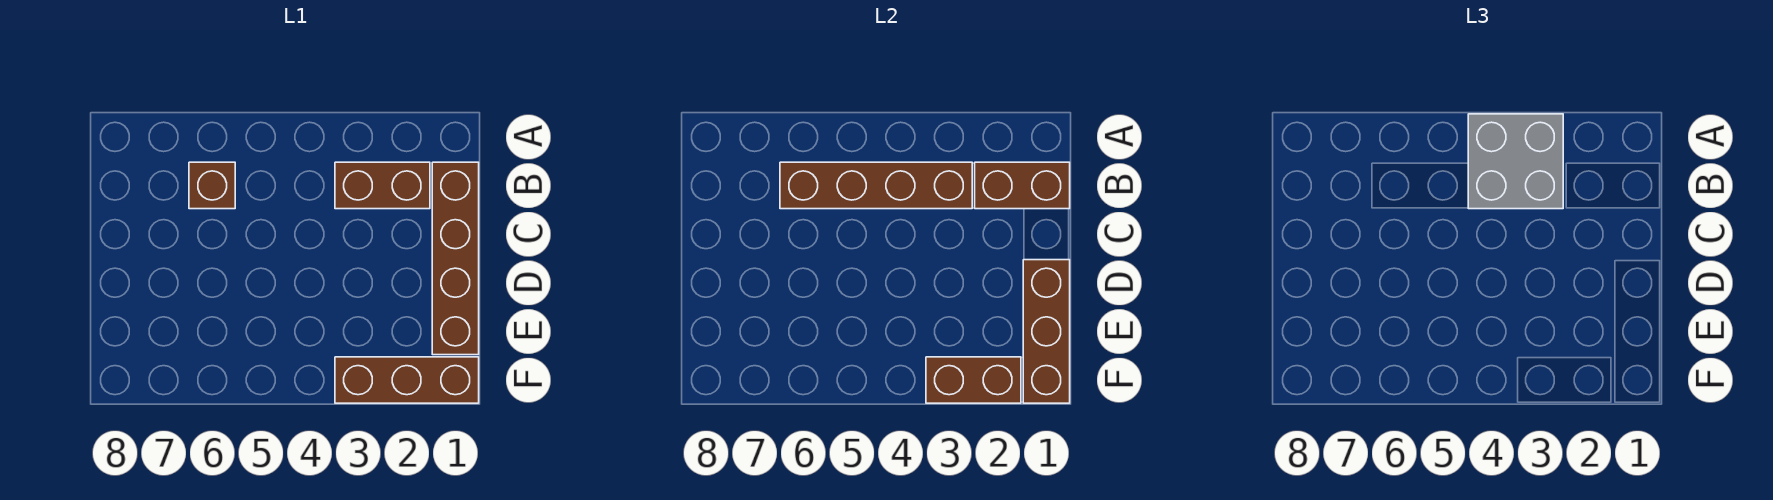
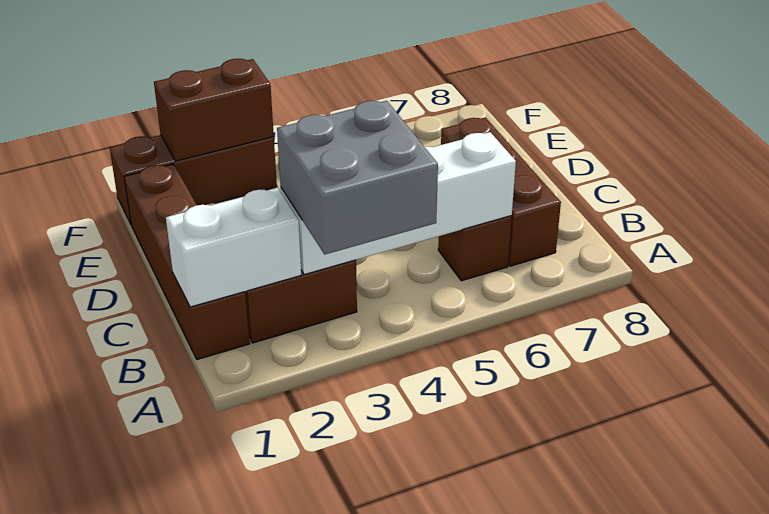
brown 1x2 brick [975,162,1070,209] -> white 1x2 brick [166,188,301,307]
brown 1x4 brick [780,162,972,209] -> white 1x4 brick [281,132,516,275]
brown 1x3 brick [1023,260,1070,403] -> brown 1x3 brick moved to [441,117,561,266]

